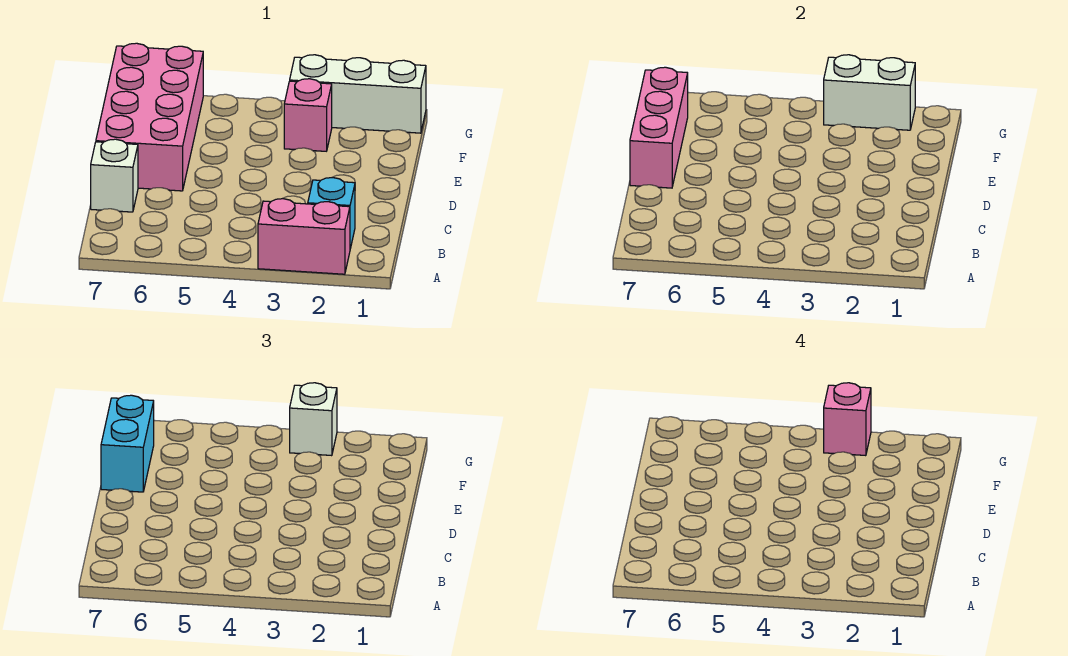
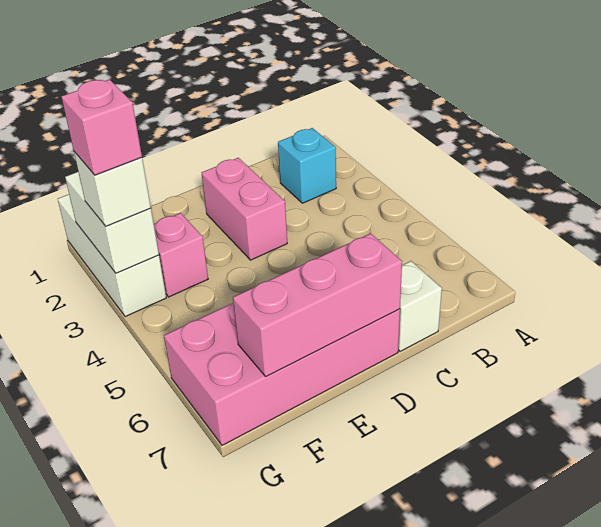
pink 1x2 brick [258,199,350,274] -> pink 1x2 brick moved to [202,158,287,260]
cyan 1x2 brick [101,395,154,492] -> none

